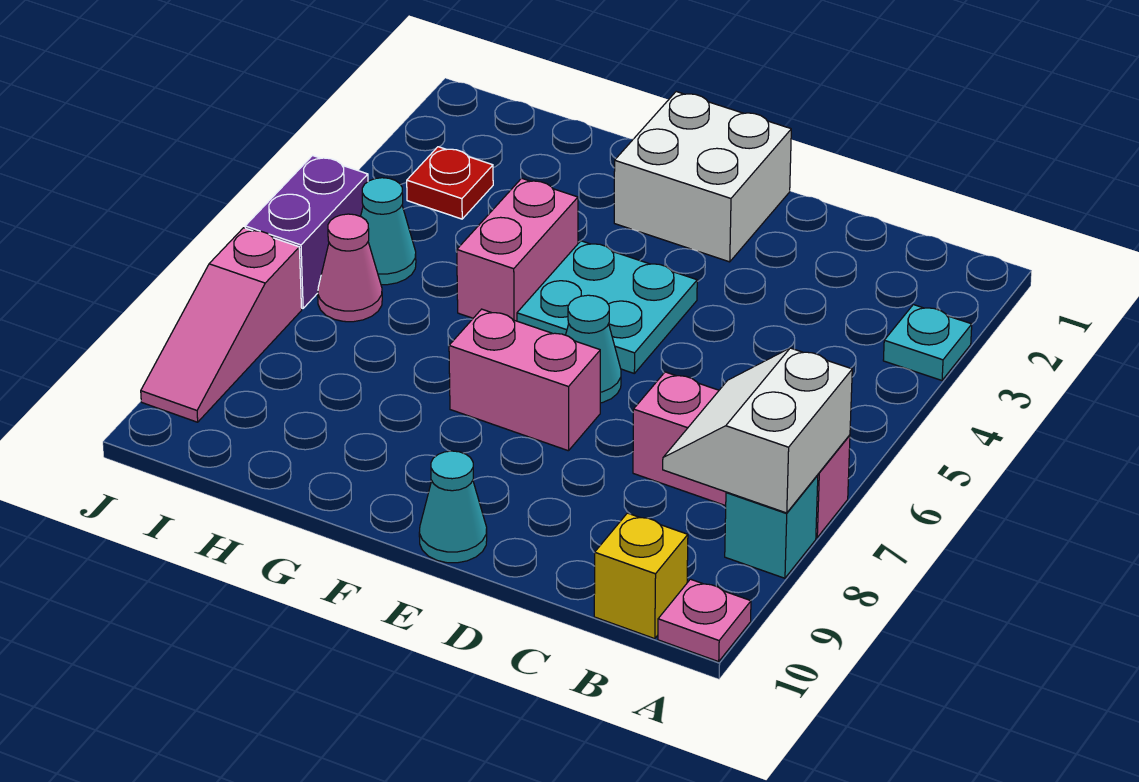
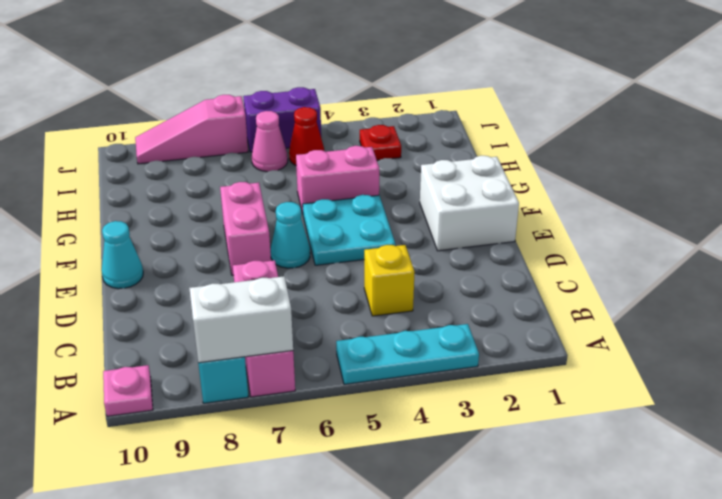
cyan 1x1 plate [883,305,972,380] -> cyan 1x3 plate [336,324,479,384]
yellow 1x1 brick [594,513,688,639] -> yellow 1x1 brick moved to [364,245,414,316]
cyan 1x1 cone [361,178,416,285] -> red 1x1 cone [289,107,324,165]

